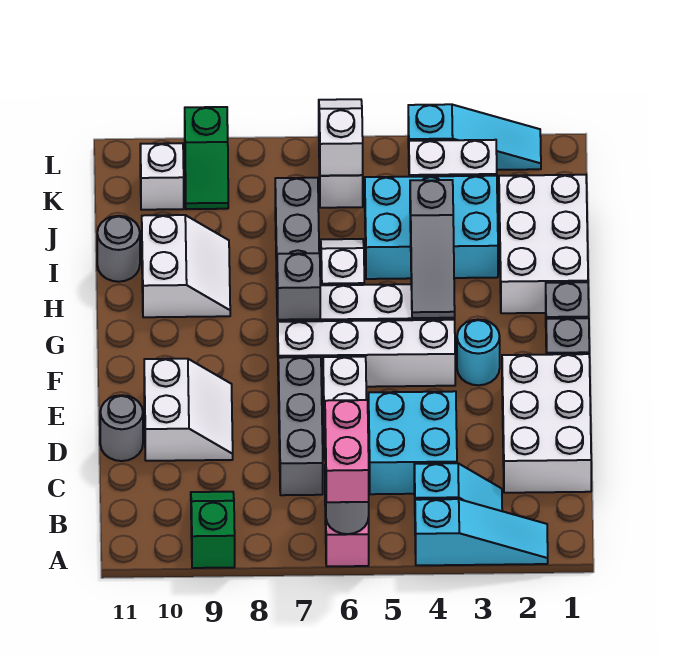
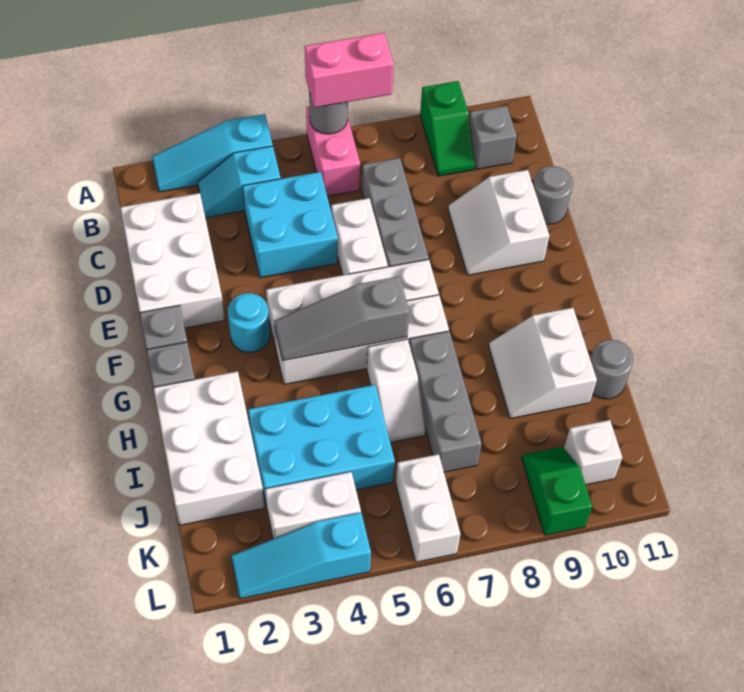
pink 1x2 brick [325,400,369,502] -> pink 1x2 brick turned to [305,33,394,108]
grey 1x3 slope [410,180,455,318] -> grey 1x3 slope turned to [274,276,409,361]
grey 1x1 brick [277,253,320,320] -> grey 1x1 brick moved to [469,106,517,169]
white 1x2 slope [319,99,363,176] -> none

